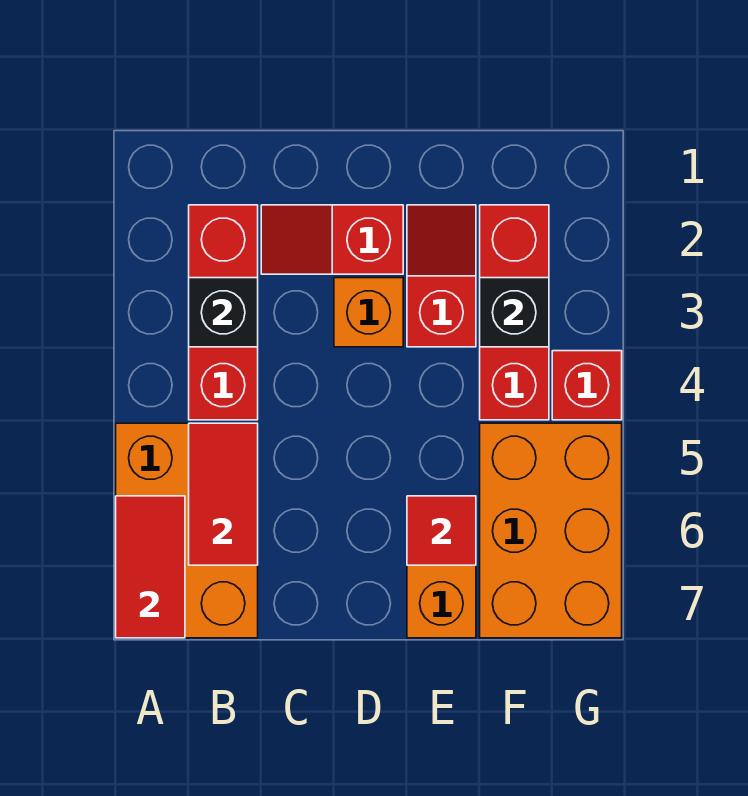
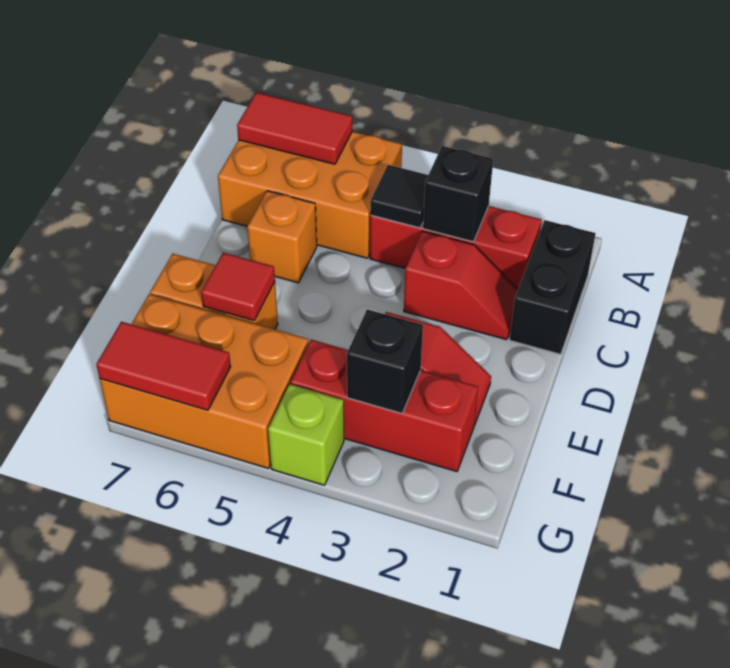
none -> black 1x2 brick [510,220,596,354]
none -> black 1x1 tile [370,165,428,228]
red 1x2 tile [189,423,258,565] -> red 1x2 tile moved to [96,322,231,410]
red 1x2 slope [261,205,403,274] -> red 1x2 slope turned to [404,231,518,340]
orange 1x1 brick [334,278,403,347] -> orange 1x1 brick moved to [247,191,317,283]
red 1x1 brick [552,351,622,420] -> lime 1x1 brick [268,384,344,485]

